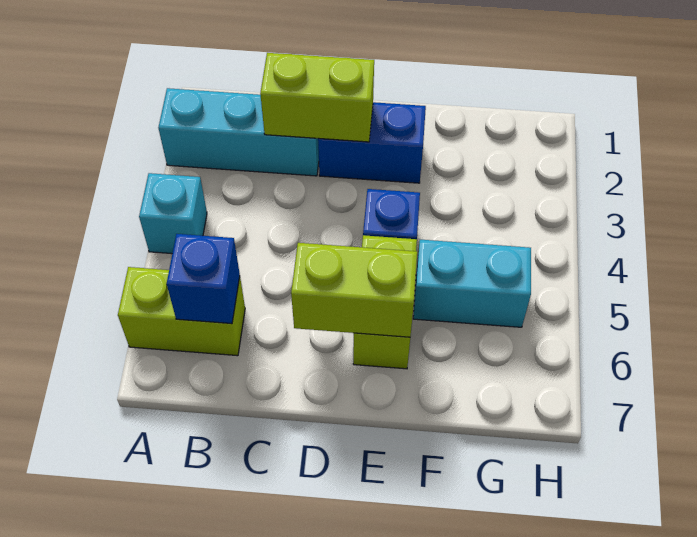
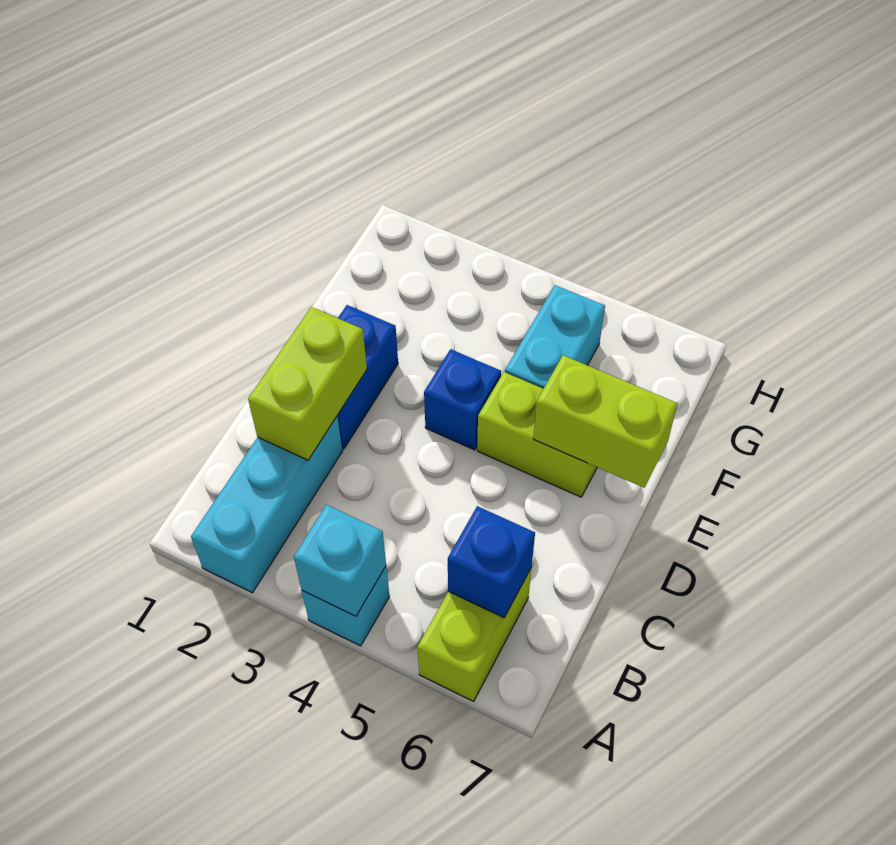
none -> cyan 1x1 brick [294,505,386,616]
lime 1x2 brick [291,243,417,337] -> lime 1x2 brick turned to [533,355,677,488]

